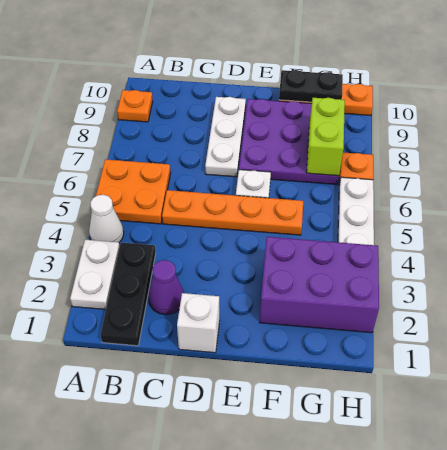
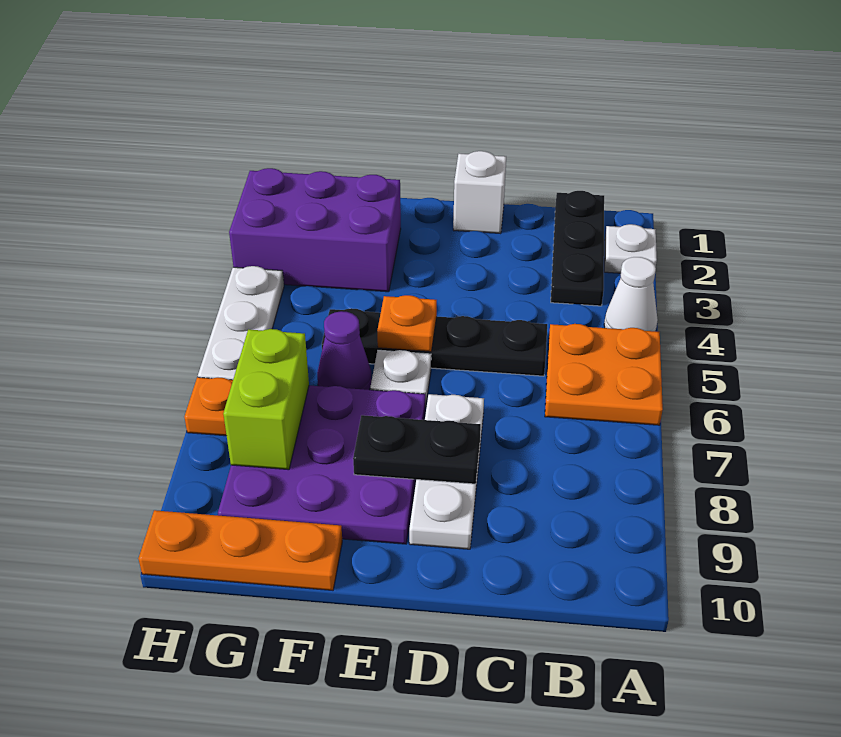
white 1x2 plate [70,240,120,310] -> white 1x1 plate [604,224,657,273]
orange 1x1 plate [117,90,153,122] -> orange 1x1 plate moved to [377,295,437,352]
purple 1x1 cone [149,260,184,315] -> purple 1x1 cone moved to [317,311,372,390]
orange 1x4 plate [162,190,303,235] -> black 1x4 plate [322,308,547,376]
black 1x2 plate [279,70,343,102] -> black 1x2 plate moved to [353,415,481,484]

